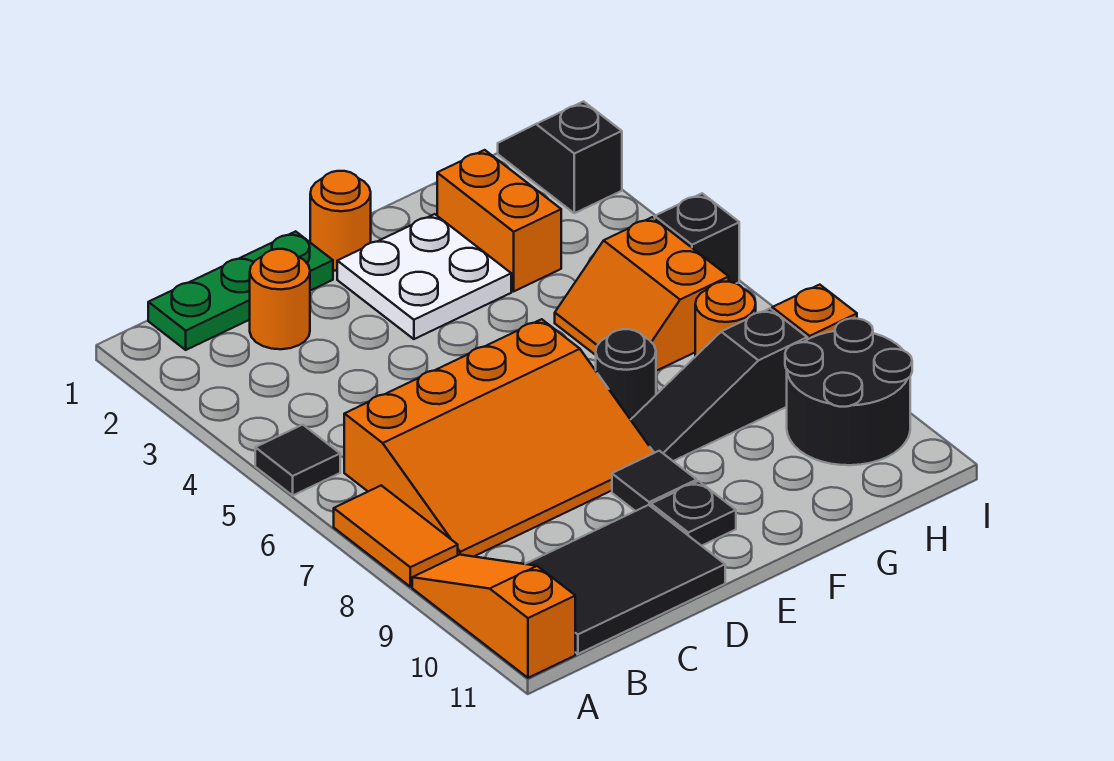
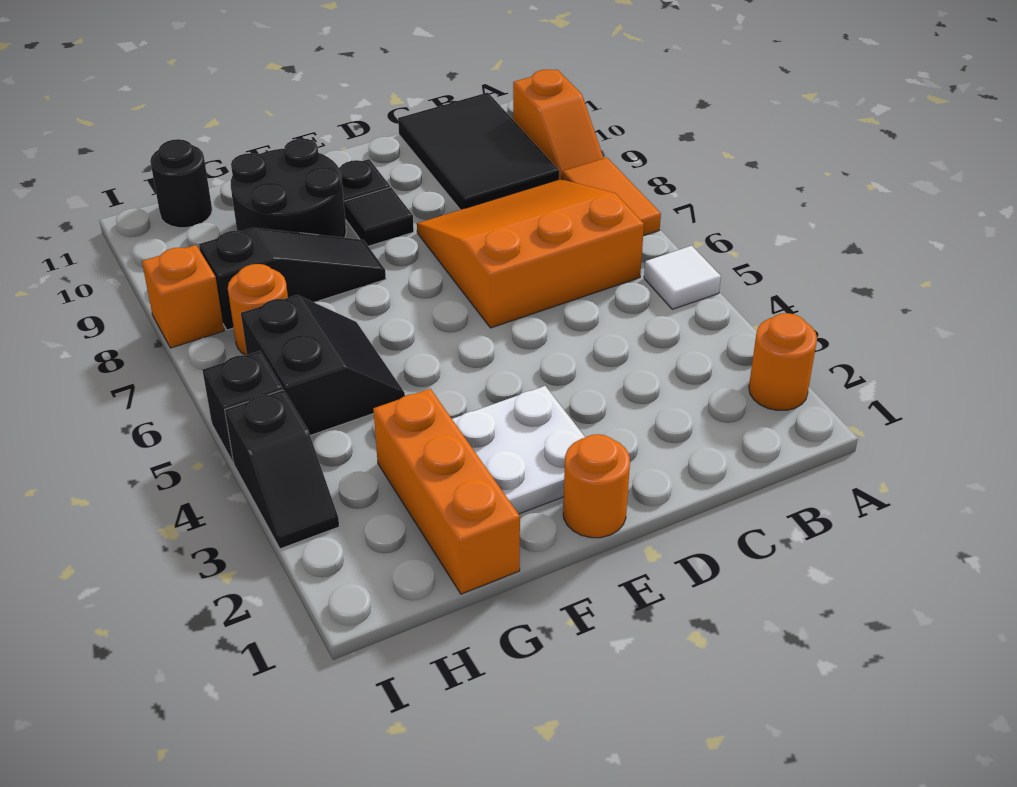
black 1x1 tile [255,425,340,495] -> white 1x1 tile [644,246,721,309]
orange 1x3 slope [412,555,575,678] -> orange 1x2 slope [513,70,604,179]
green 1x3 plate [148,231,333,350] -> none
orange 3x4 slope [344,319,654,557] -> orange 3x3 slope [417,179,644,328]
black 2x3 tile [526,505,725,654] -> black 2x3 tile turned to [398,93,559,210]
orange 1x1 round brick [250,249,310,349] -> orange 1x1 round brick moved to [749,313,817,410]
black 1x1 round brick [596,329,656,420] -> black 1x1 round brick moved to [150,139,212,228]
orange 1x2 brick [437,150,561,291] -> orange 1x3 brick [373,389,520,594]
orange 2x2 slope [555,217,729,371] -> black 2x2 slope [241,295,405,435]
black 2x2 round brick [785,318,912,465] -> black 2x2 round brick moved to [230,139,346,238]
black 1x2 slope [498,102,622,213] -> black 1x2 slope moved to [225,390,339,549]

